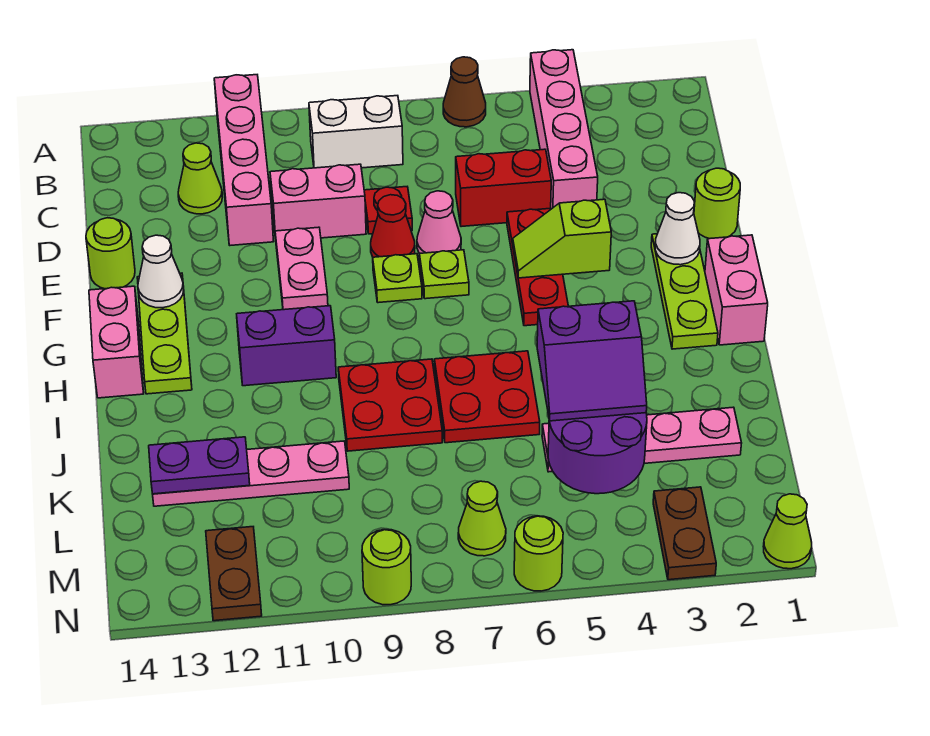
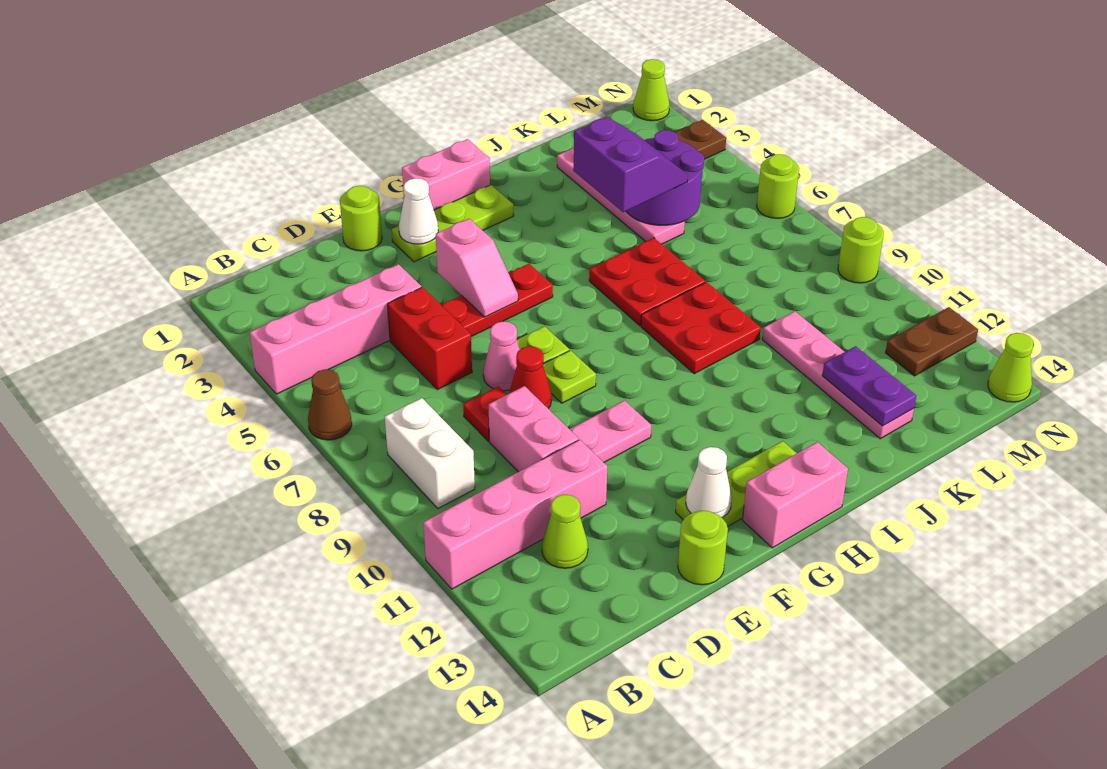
lime 1x2 slope [513,199,611,278] -> pink 1x2 slope [436,219,518,317]
purple 1x2 brick [237,306,336,386] -> none
lime 1x1 cone [458,481,506,556] -> lime 1x1 cone moved to [988,333,1033,402]

